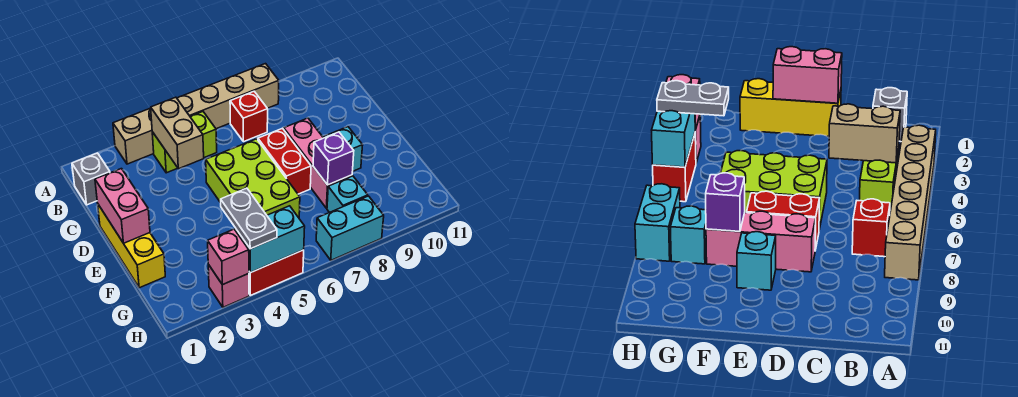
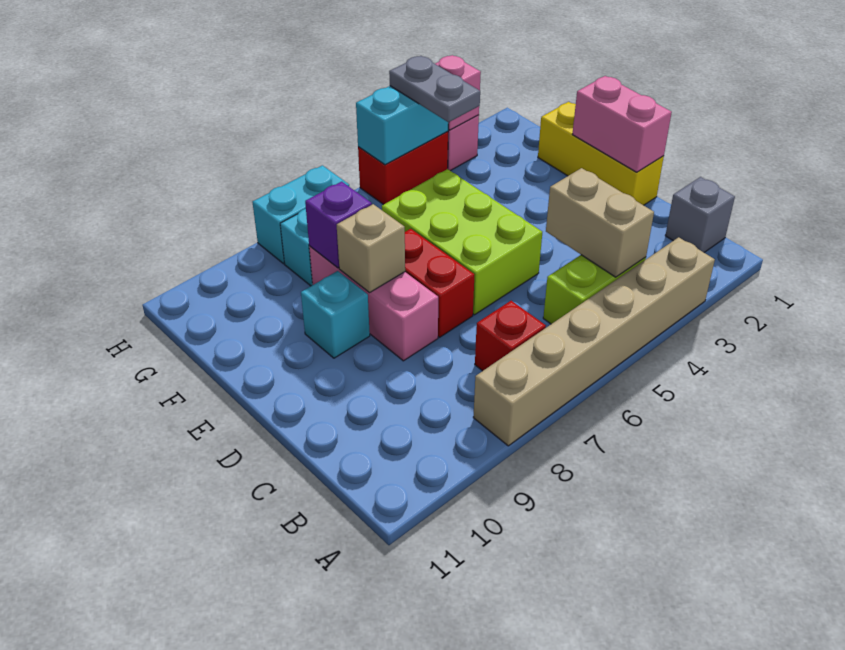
none -> tan 1x1 brick [337,204,405,292]

